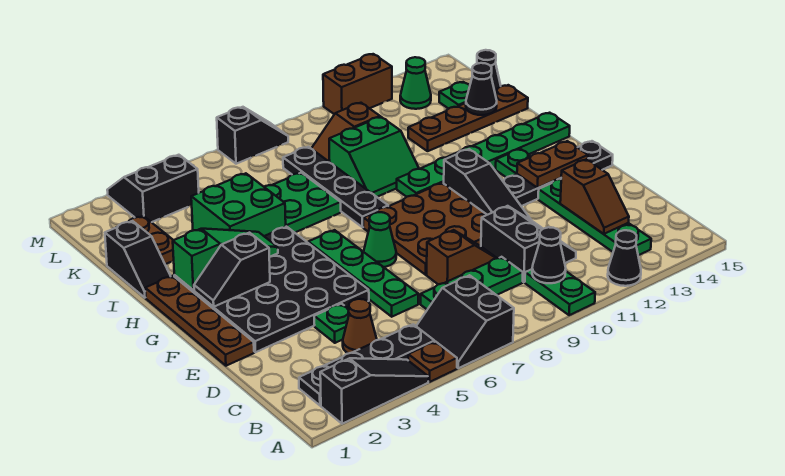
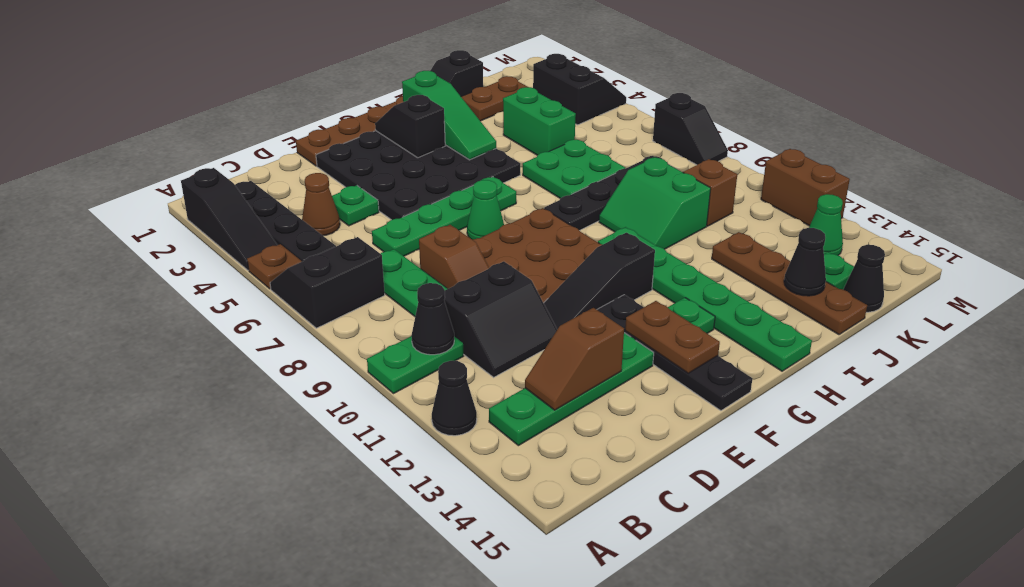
green 2x2 brick [191,173,286,236] -> green 1x2 brick [503,87,576,155]

